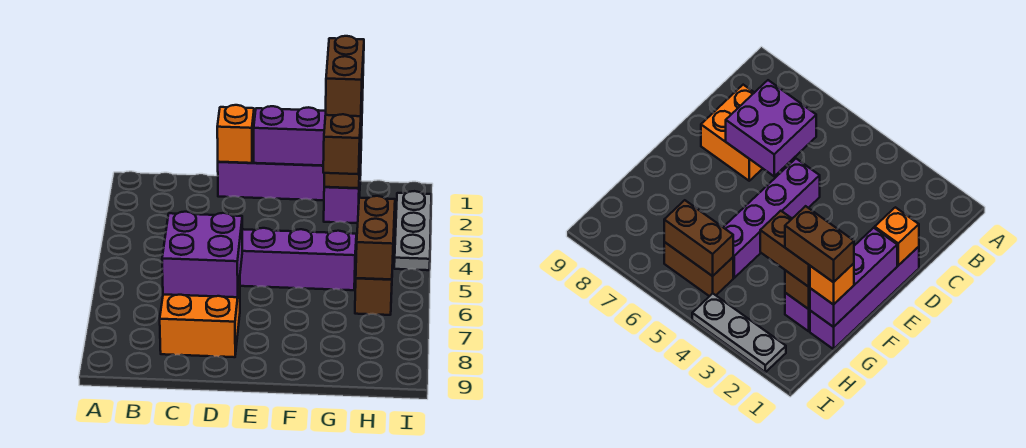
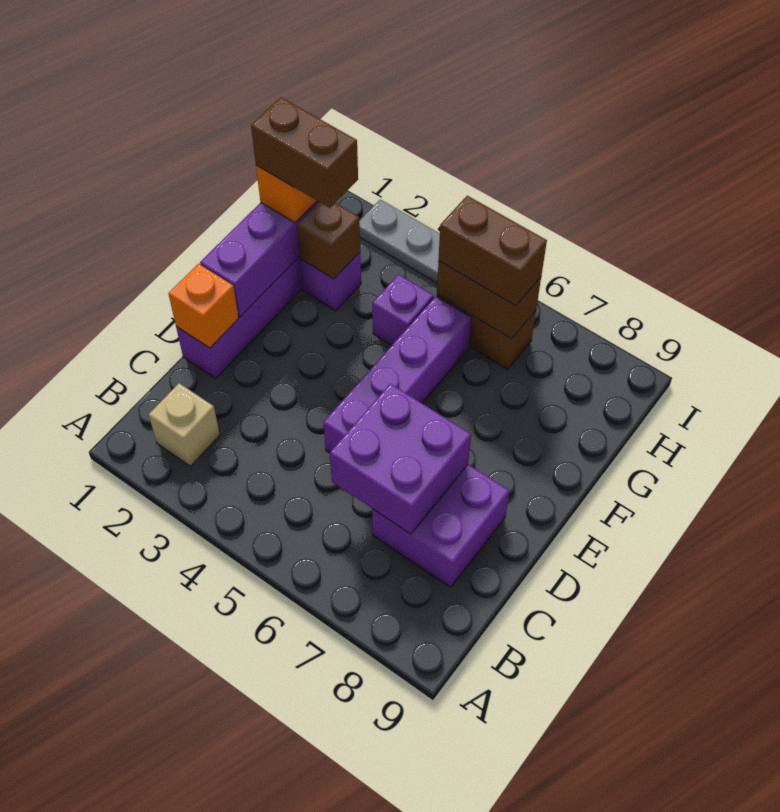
none -> tan 1x1 brick [149,383,220,466]
orange 2x2 brick [160,280,240,357] -> purple 2x2 brick [372,464,509,587]
brown 1x2 brick [323,106,362,174] -> brown 1x2 brick moved to [439,196,547,306]
none -> purple 1x1 brick [372,275,434,345]

